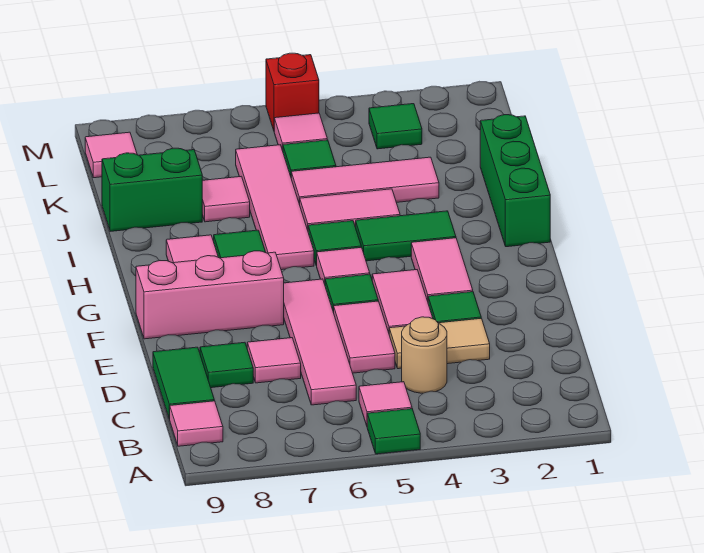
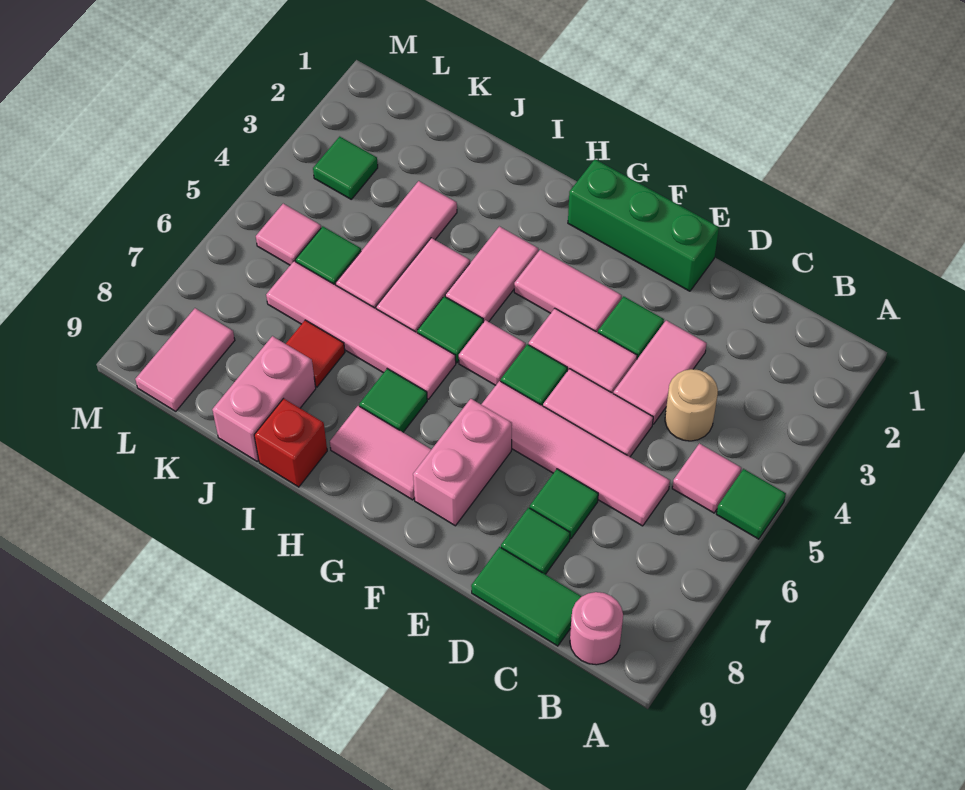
pink 1x1 tile [170,401,223,446] -> pink 1x1 round brick [570,592,623,665]
tan 1x2 tile [389,318,490,369] -> pink 1x2 tile [613,320,707,424]
pink 1x1 tile [247,338,301,383] -> green 1x1 tile [530,469,598,539]
pink 1x3 brick [136,251,284,339] -> pink 1x2 brick [413,399,512,526]
green 1x3 brick [480,115,550,247] -> green 1x3 brick moved to [568,159,719,291]
green 1x2 tile [356,211,456,261] -> pink 1x2 tile [445,226,538,322]
pink 1x1 tile [202,176,250,222] -> red 1x1 tile [286,320,345,387]
green 1x2 brick [102,148,202,231] -> pink 1x2 brick [212,336,316,461]
pink 1x1 tile [85,132,137,178] -> pink 1x2 tile [135,308,235,411]
red 1x1 brick [266,53,319,130] -> red 1x1 brick moved to [254,399,327,487]

